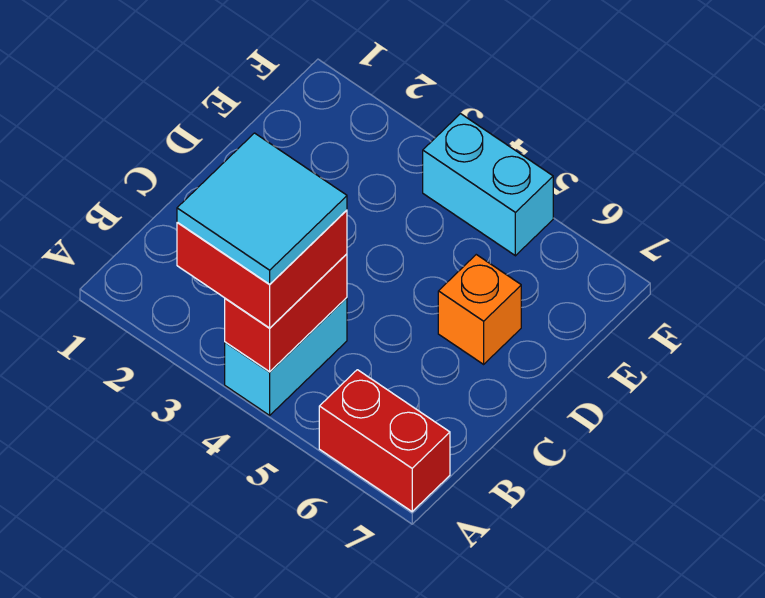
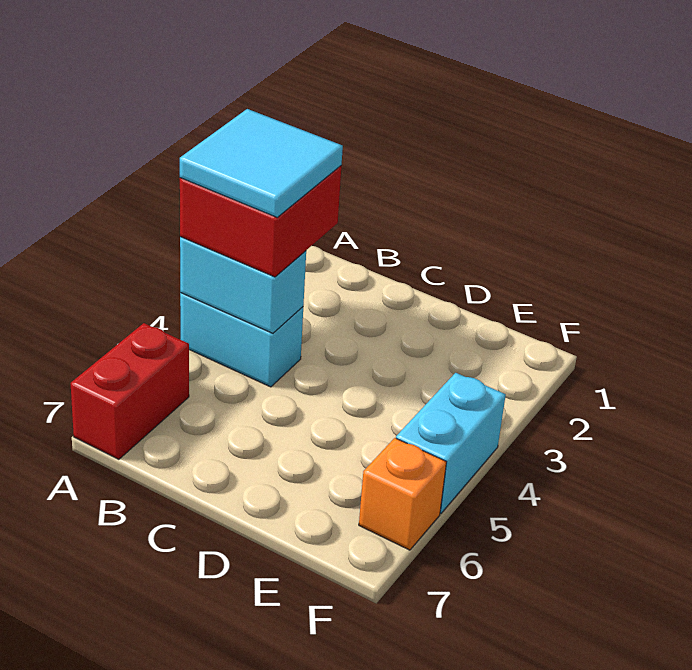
red 1x2 brick [225,254,347,372] -> cyan 1x2 brick [180,237,306,333]
orange 1x1 brick [438,255,521,364] -> orange 1x1 brick moved to [359,438,446,550]

